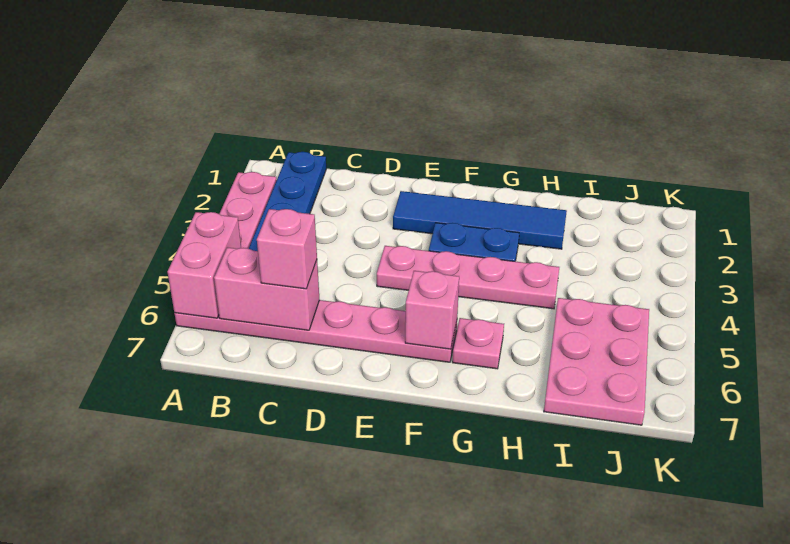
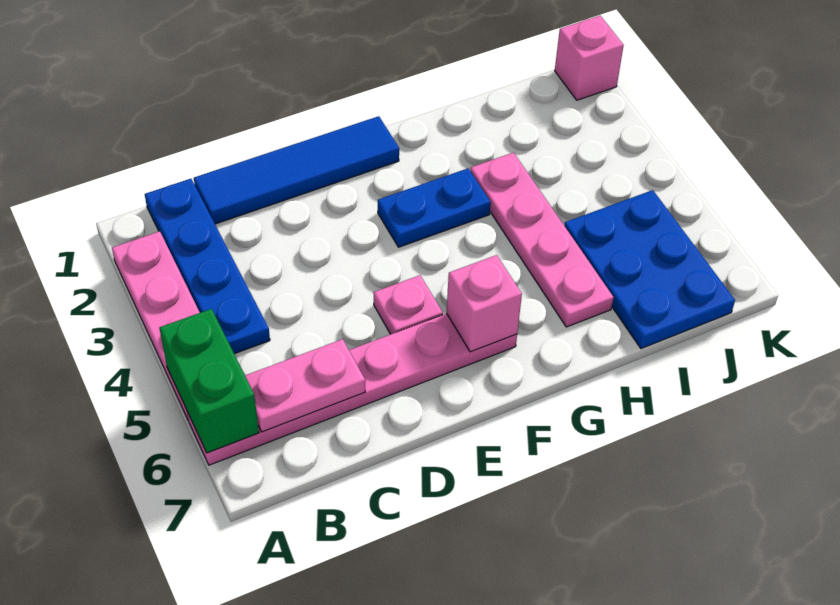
pink 1x2 brick [168,212,241,318] -> green 1x2 brick [160,309,259,453]
pink 1x2 brick [214,247,319,330] -> pink 1x2 plate [245,339,365,432]
pink 1x1 brick [257,209,317,289] -> pink 1x1 brick moved to [555,16,624,100]
blue 1x4 tile [393,191,567,249] -> blue 1x4 tile moved to [194,116,399,224]
pink 1x4 plate [377,246,559,309] -> pink 1x4 plate turned to [470,153,613,327]
pink 1x1 plate [452,318,504,369] -> pink 1x1 plate moved to [373,275,443,334]
pink 2x3 plate [544,298,649,425] -> blue 2x3 plate [564,190,735,349]

